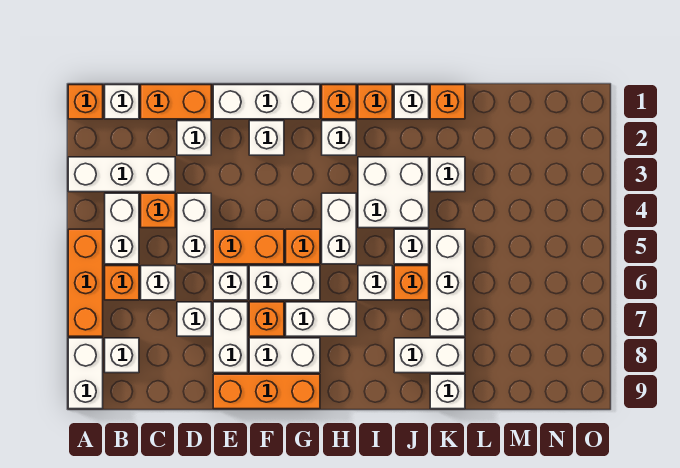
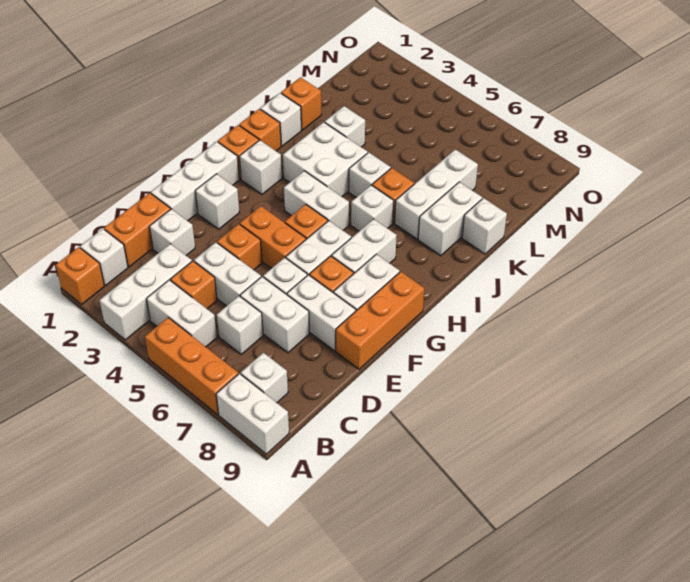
orange 1x1 brick [105,266,139,300] -> orange 1x1 brick moved to [217,224,262,270]
white 1x1 brick [177,302,211,336] -> white 1x2 brick [240,277,309,353]
orange 1x2 brick [213,229,284,264] -> orange 1x2 brick turned to [240,206,306,268]
white 1x3 brick [430,229,465,336] -> white 1x3 brick turned to [395,149,478,239]

